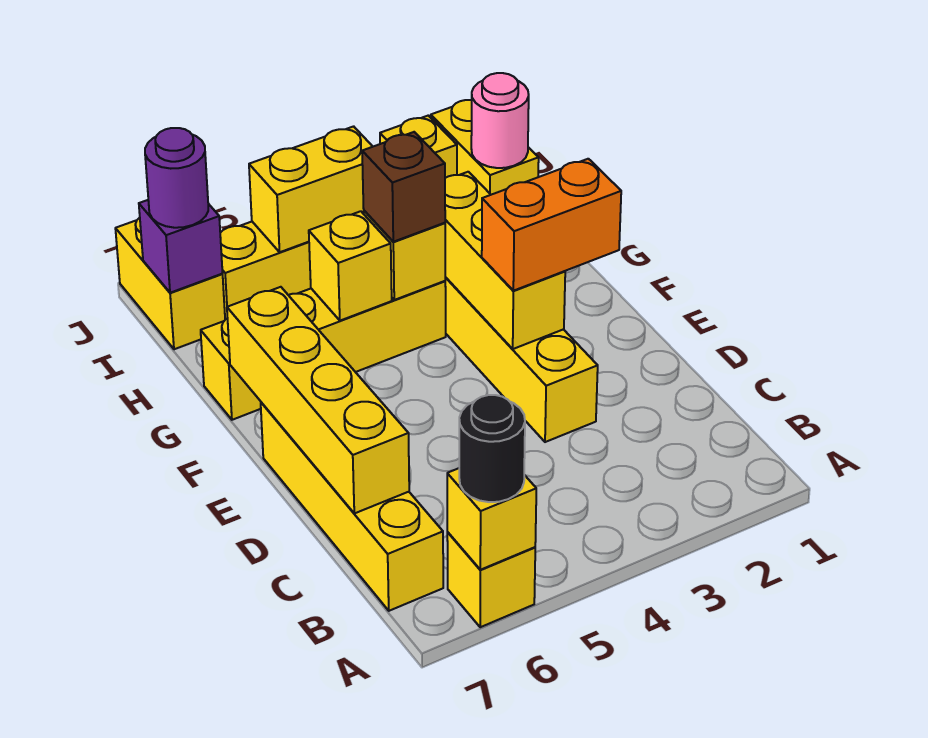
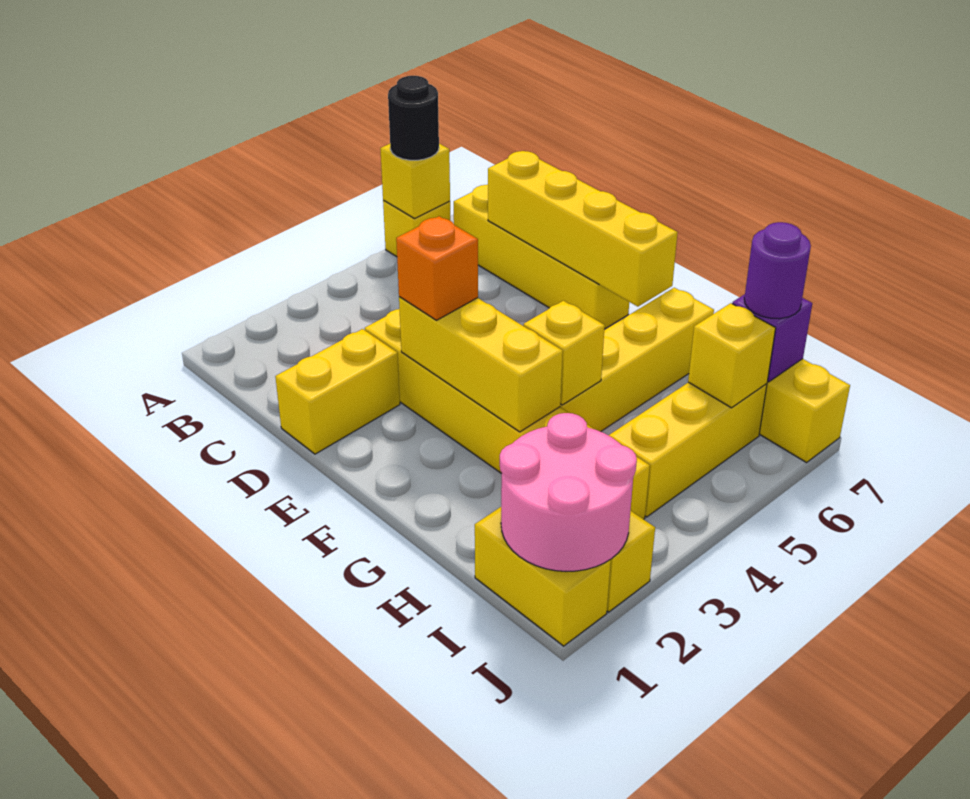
orange 1x2 brick [482,159,621,291] -> orange 1x1 brick [396,216,478,320]
brown 1x1 brick [362,132,445,242] -> none
yellow 1x1 brick [309,211,392,321] -> yellow 1x1 brick moved to [688,303,776,408]
pink 1x1 round brick [471,73,529,168] -> pink 2x2 round brick [500,413,637,571]
yellow 1x2 brick [249,126,373,252] -> yellow 1x2 brick moved to [275,329,400,454]

